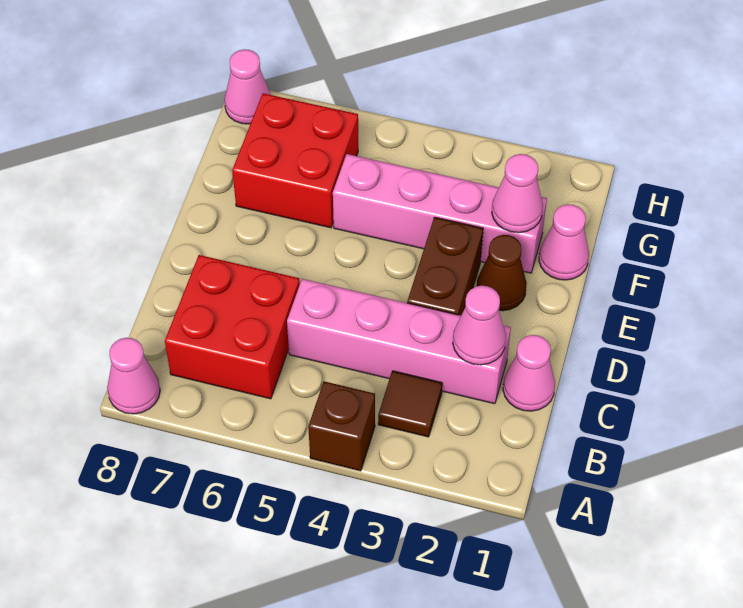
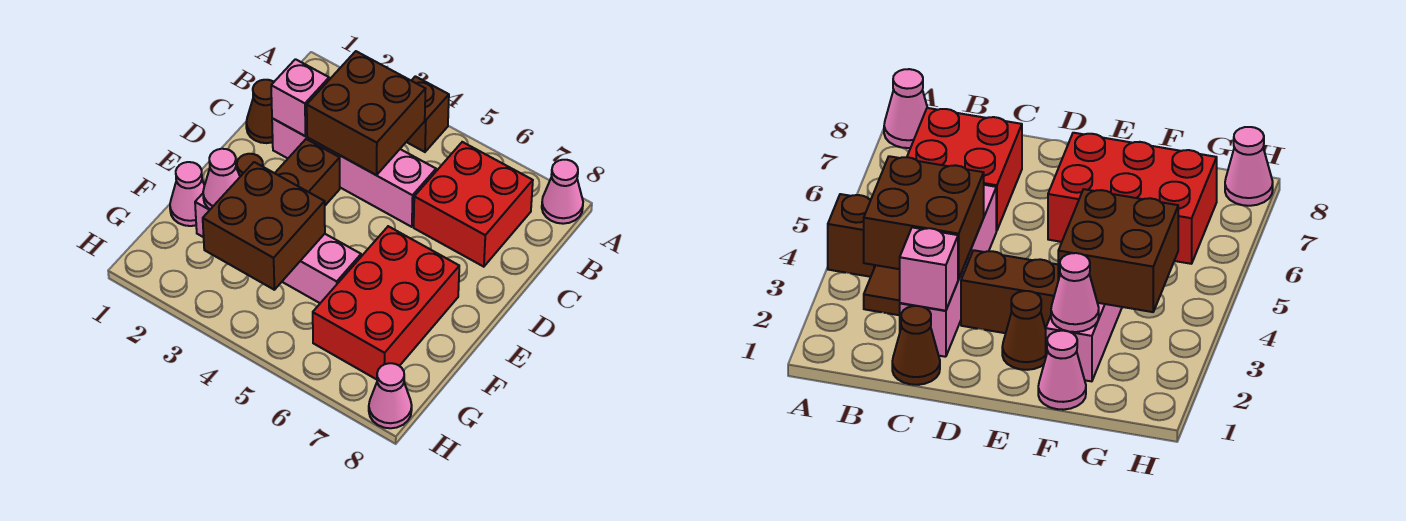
none -> brown 2x2 brick [307,51,425,175]
pink 1x1 cone [503,335,555,411] -> brown 1x1 cone [246,80,274,143]
pink 1x1 cone [453,286,506,365] -> pink 1x1 brick [271,59,329,136]
none -> brown 2x2 brick [203,162,325,290]
red 2x2 brick [232,93,358,228] -> red 2x3 brick [313,226,459,379]

